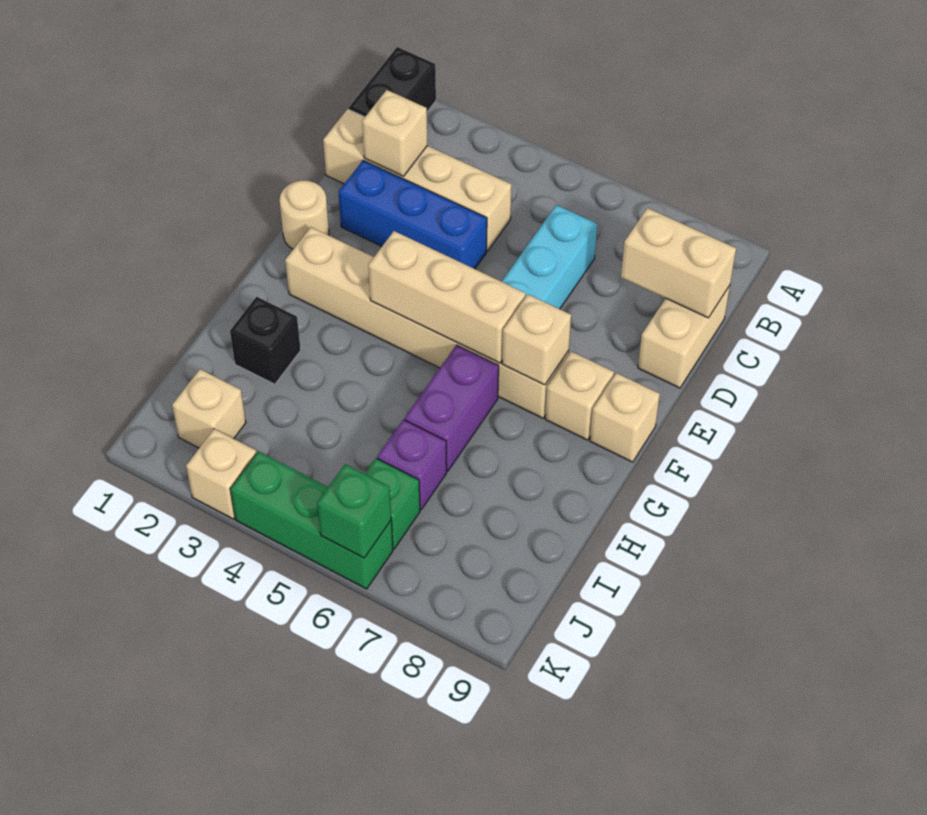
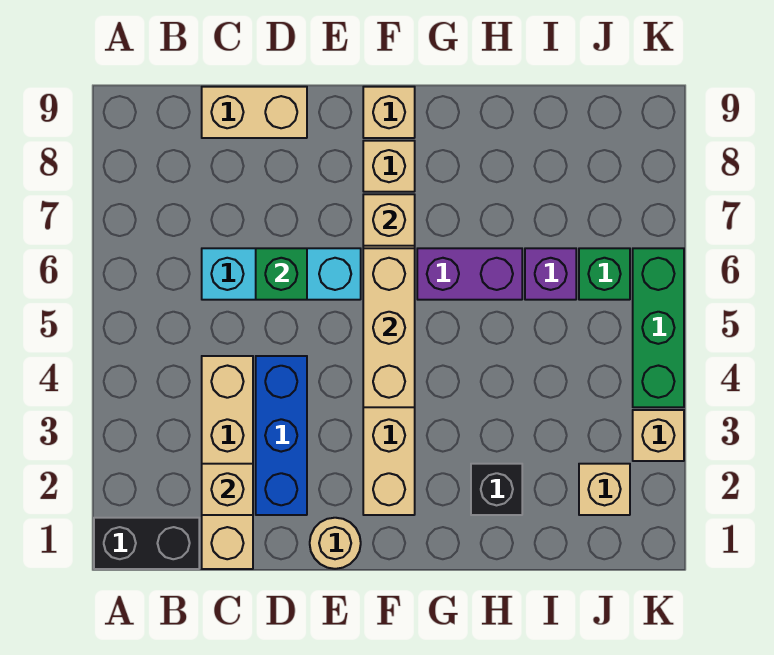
tan 1x2 brick [621,208,736,318] -> none
green 1x1 brick [317,464,391,558] -> green 1x1 brick moved to [256,248,307,300]

